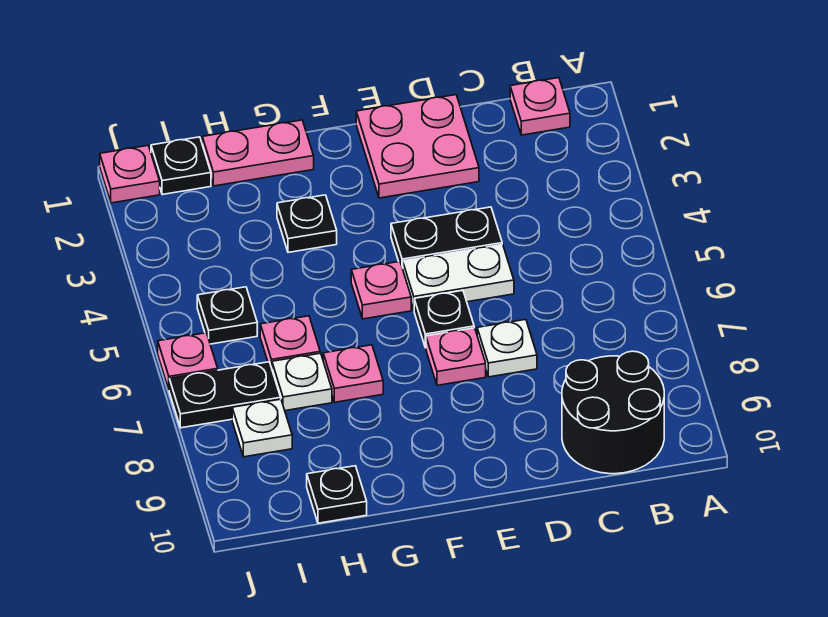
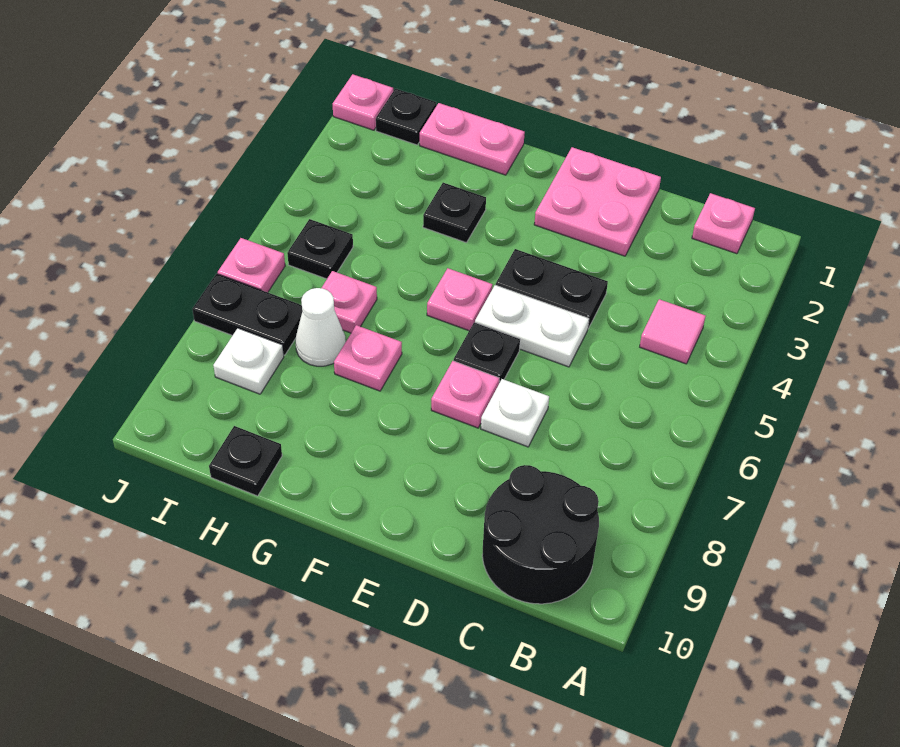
none -> pink 1x1 tile [640,299,705,364]
white 1x1 plate [272,353,332,411] -> white 1x1 cone [296,288,346,366]

